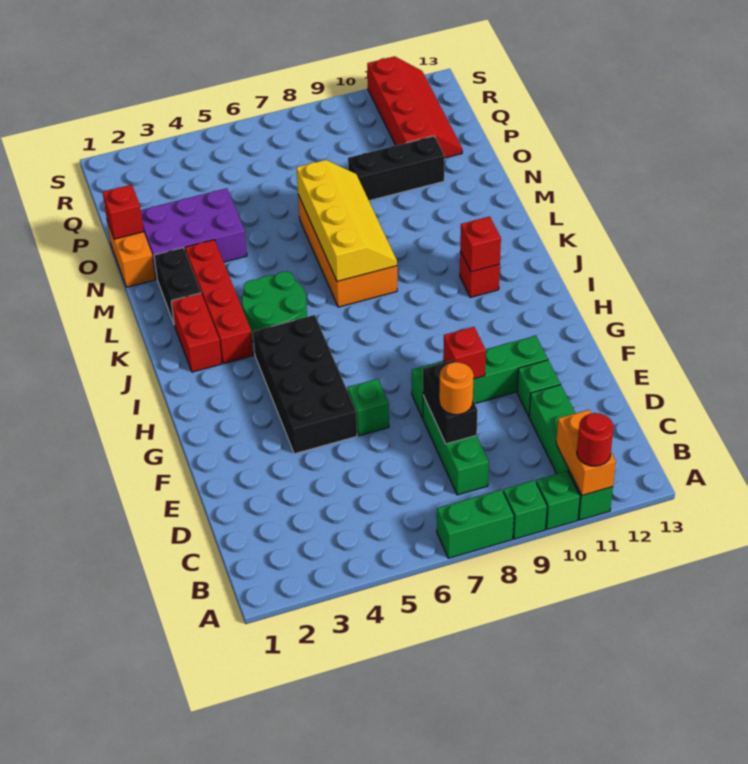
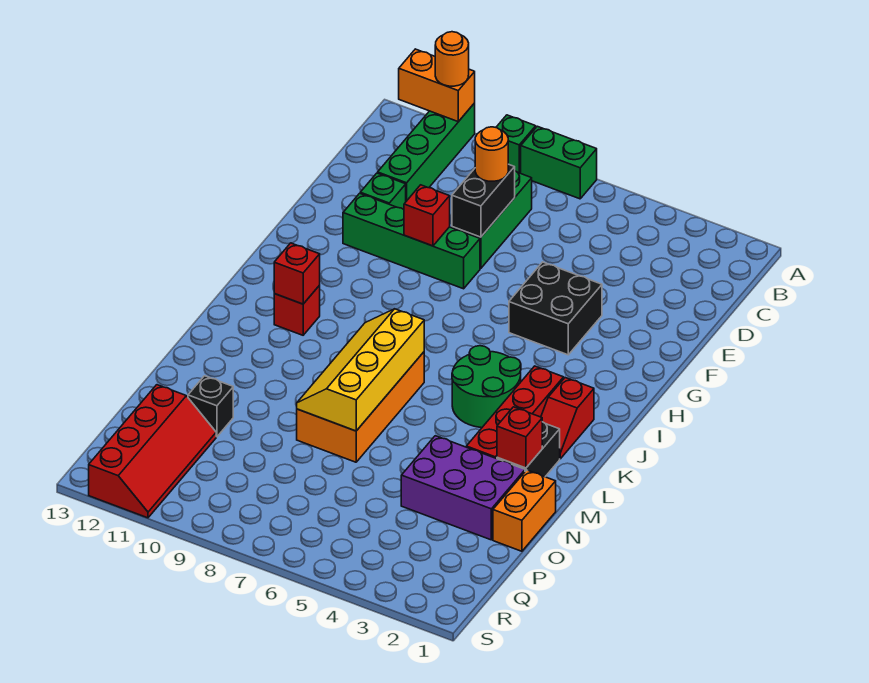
green 1x1 brick [536,471,580,530] -> none
orange 1x2 brick [556,410,616,495] -> orange 1x2 brick turned to [399,49,475,122]
red 1x1 round brick [577,413,614,466] -> orange 1x1 round brick [435,32,469,86]
black 2x4 brick [253,315,357,454] -> black 2x2 brick [509,262,602,355]
green 1x1 brick [348,379,389,436] -> none
red 1x2 brick [171,293,222,372] -> red 1x2 slope [541,378,594,459]
red 1x1 brick [103,185,144,239] -> red 1x1 brick moved to [497,407,542,468]
black 1x3 brick [348,136,444,201] -> black 1x1 brick [188,376,233,437]
red 2x4 slope [367,56,462,158] -> red 2x4 slope turned to [89,385,216,518]

